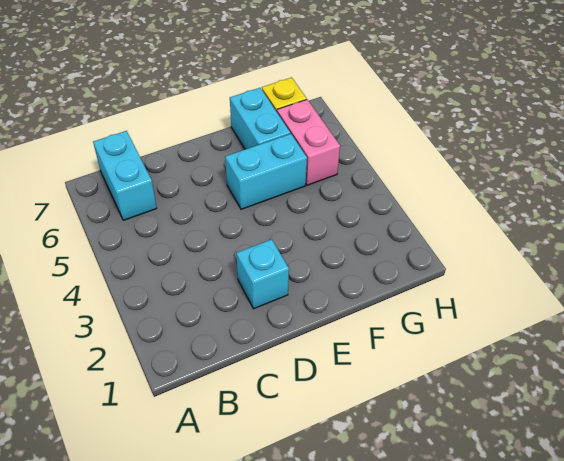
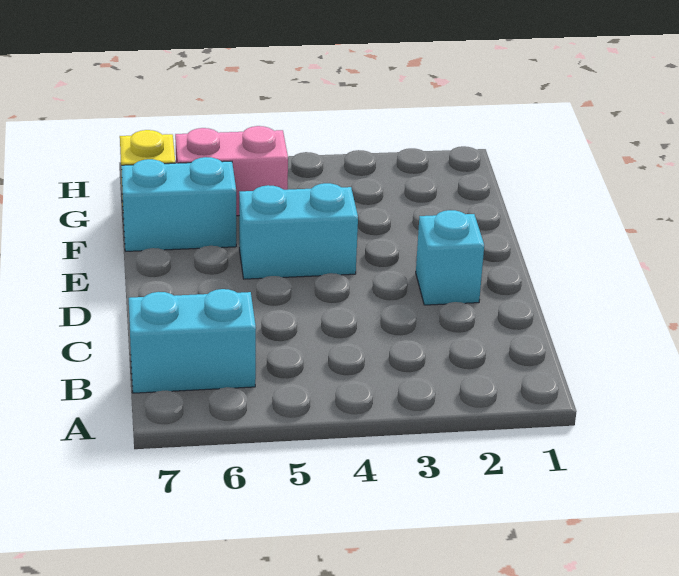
cyan 1x2 brick [225,134,307,209] -> cyan 1x2 brick turned to [239,183,358,279]

